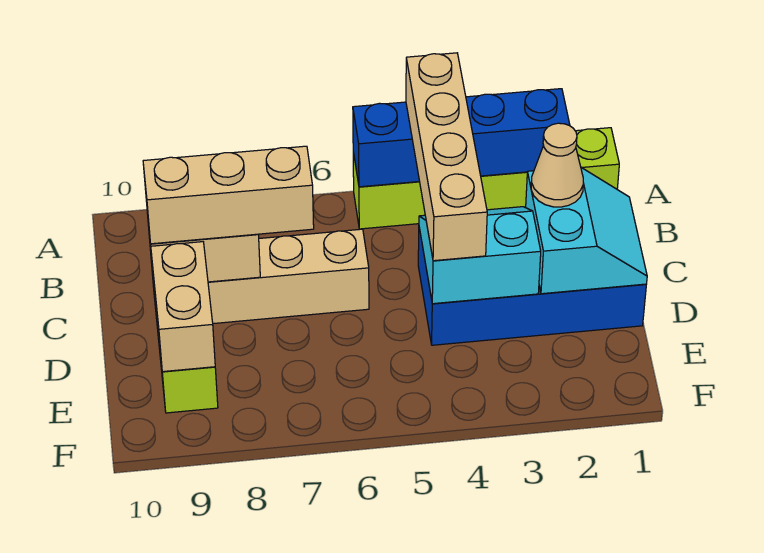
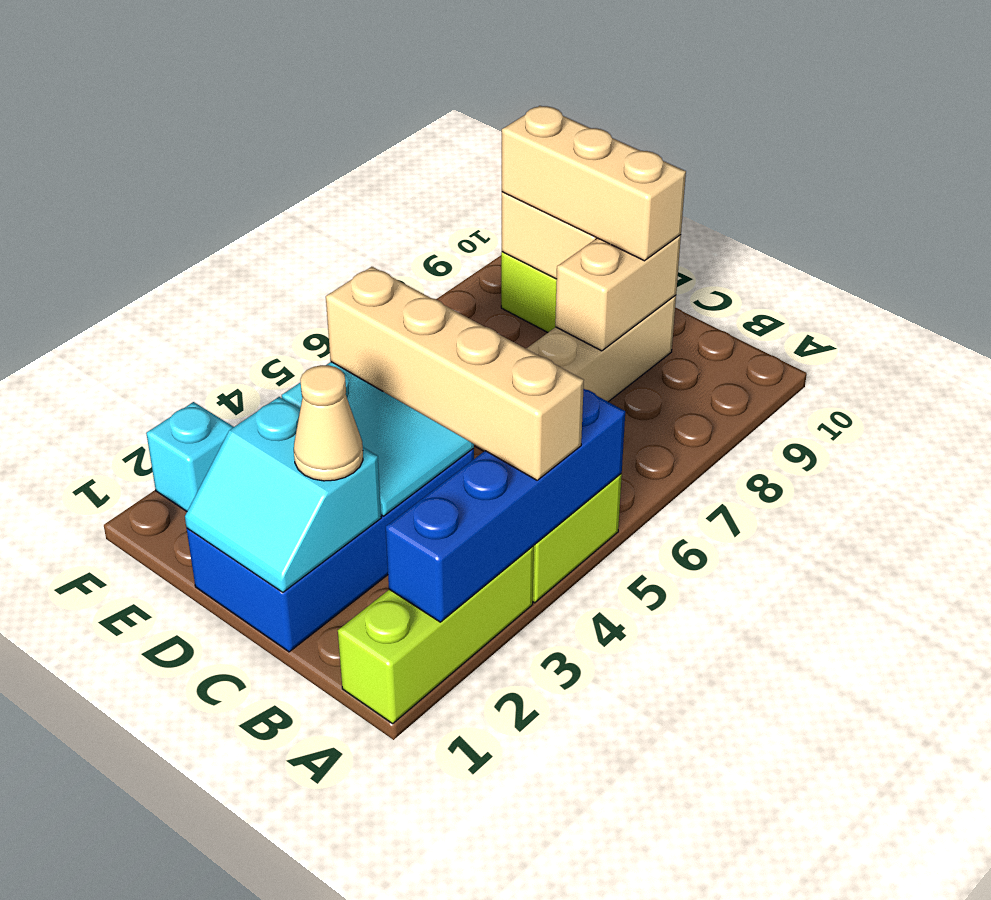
tan 1x3 brick [143,146,314,244] -> tan 1x3 brick turned to [502,106,686,261]
none -> cyan 1x1 brick [146,402,233,511]

